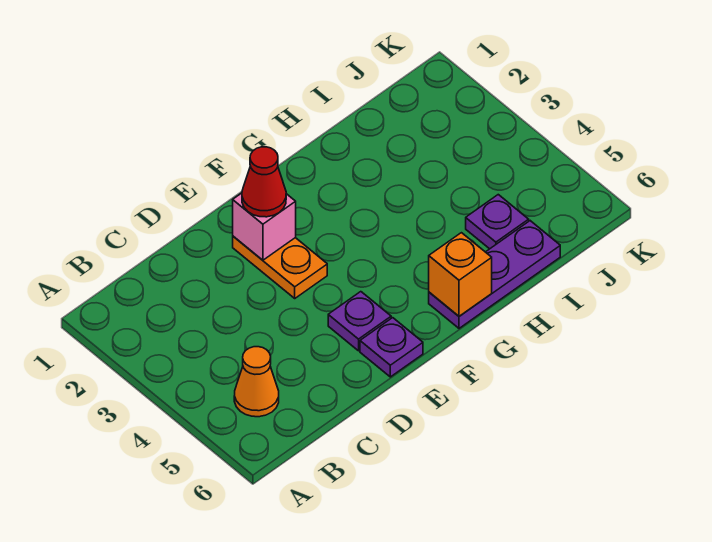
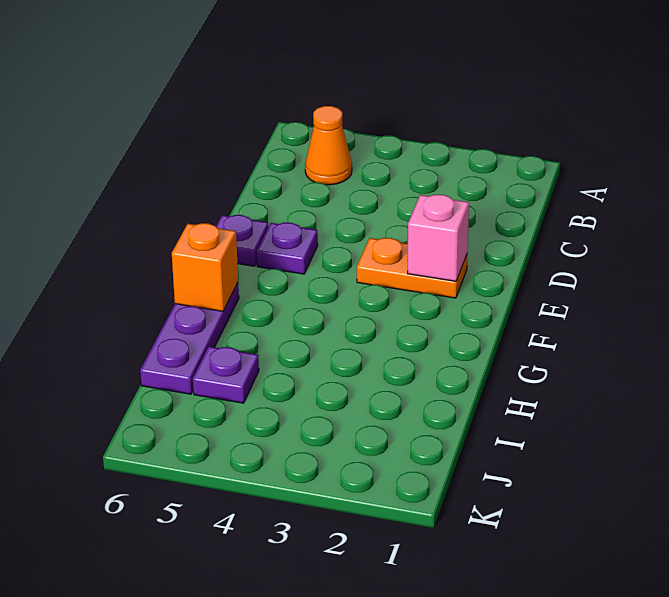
red 1x1 cone [242,147,286,217] -> none

